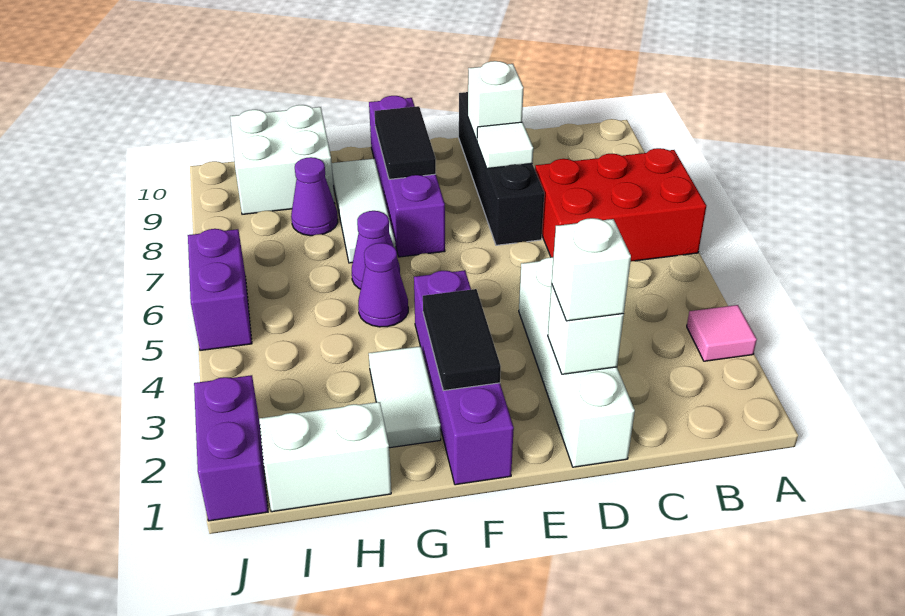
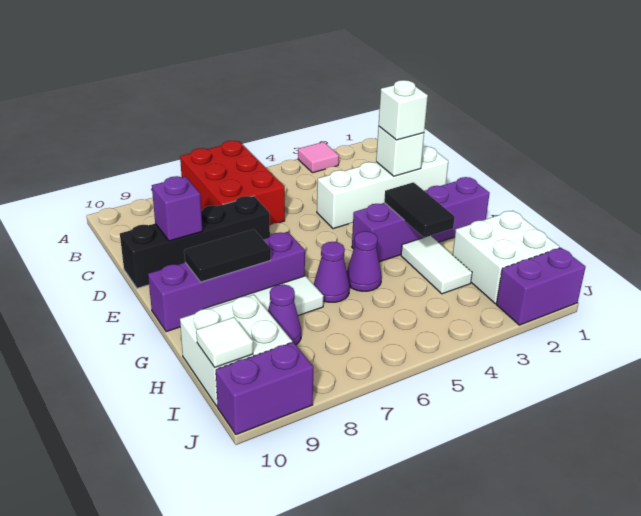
white 1x1 tile [477,122,533,169] -> white 1x1 tile moved to [196,317,253,367]
white 1x1 brick [468,61,524,141] -> purple 1x1 brick [152,176,202,241]
black 1x2 tile [423,289,501,391] -> black 1x2 tile turned to [384,182,455,238]
white 1x2 tile [369,346,441,448] -> white 1x2 tile turned to [401,236,472,294]
white 1x2 brick [259,402,391,512] -> white 2x2 brick [453,211,560,304]
purple 1x2 brick [188,229,252,351] -> purple 1x2 brick moved to [216,342,313,435]

